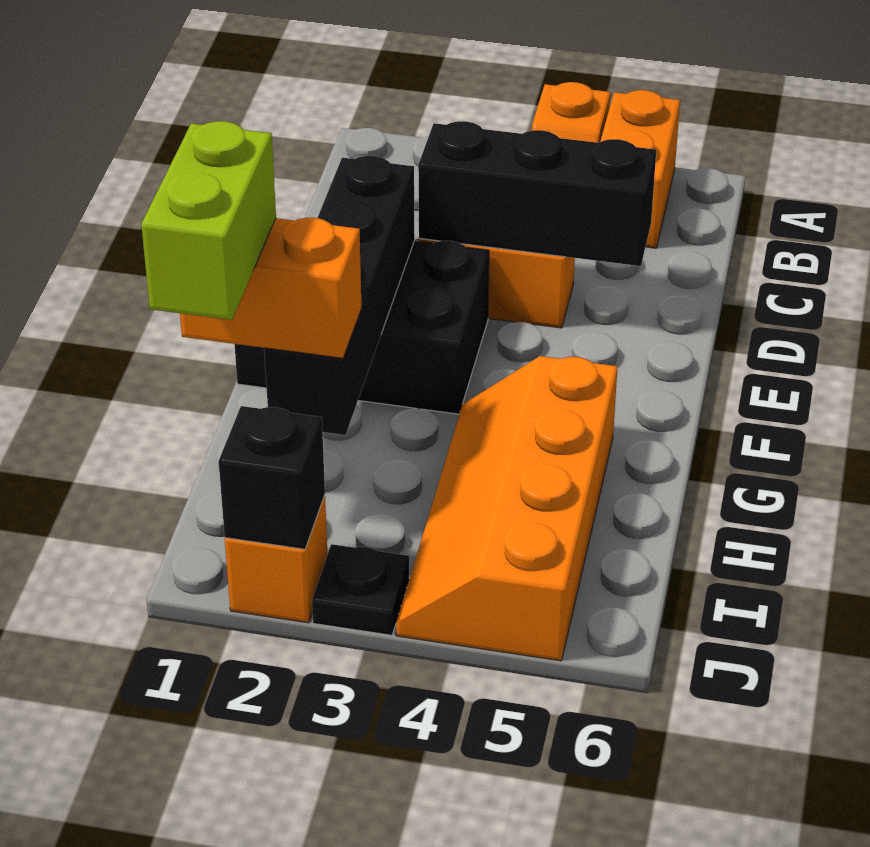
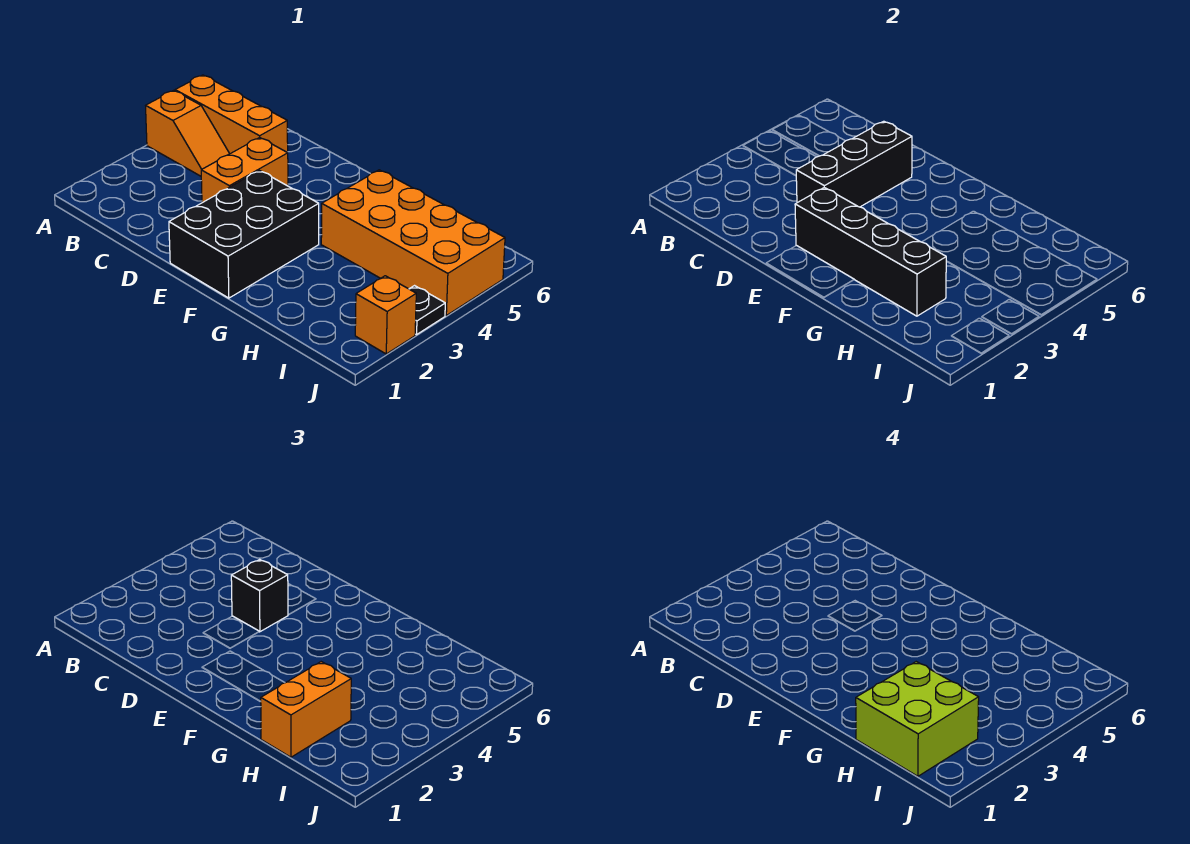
orange 1x2 brick [600,90,680,248] -> orange 1x3 brick [175,75,288,154]
orange 2x4 slope [396,356,618,661] -> orange 2x4 brick [321,170,505,315]
lime 1x2 brick [141,121,276,320] -> lime 2x2 brick [856,662,979,776]
black 1x1 brick [219,406,325,549] -> black 1x1 brick moved to [231,559,288,632]

